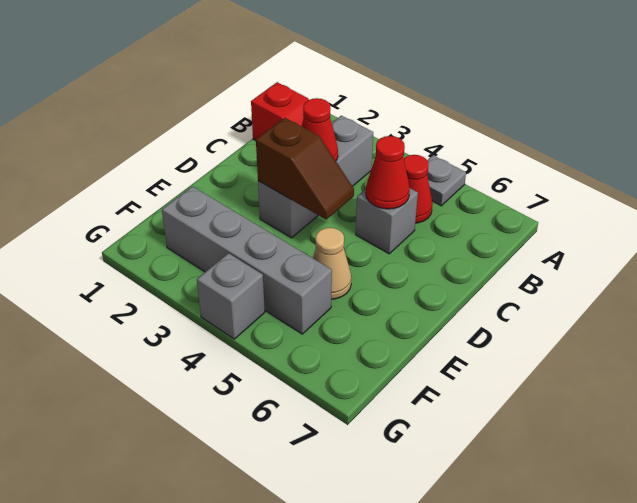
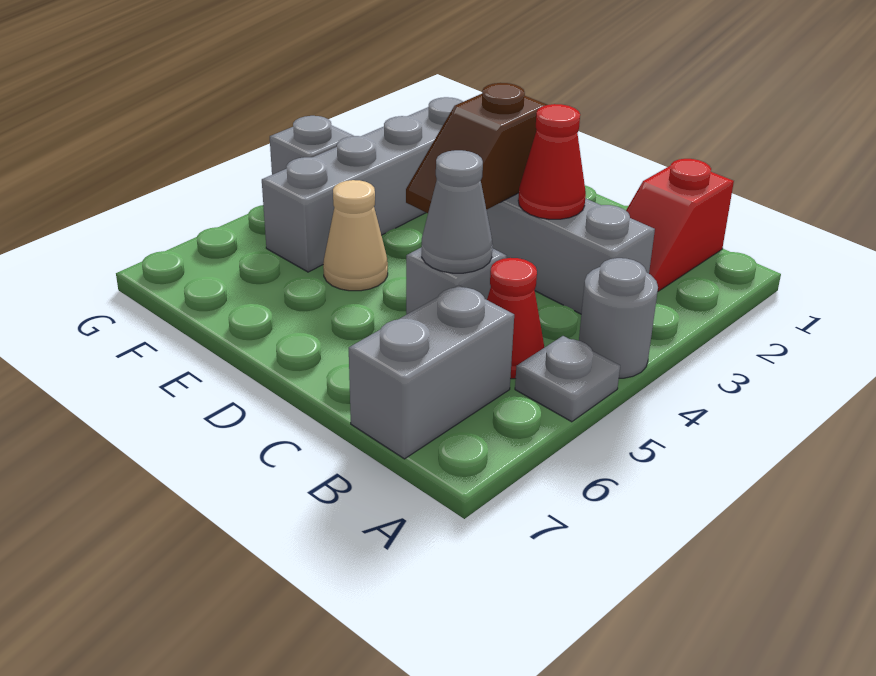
none -> grey 1x1 round brick [579,258,658,378]
none -> grey 1x2 brick [349,285,514,459]
red 1x1 cone [366,136,410,209] -> grey 1x1 cone [422,150,493,273]

